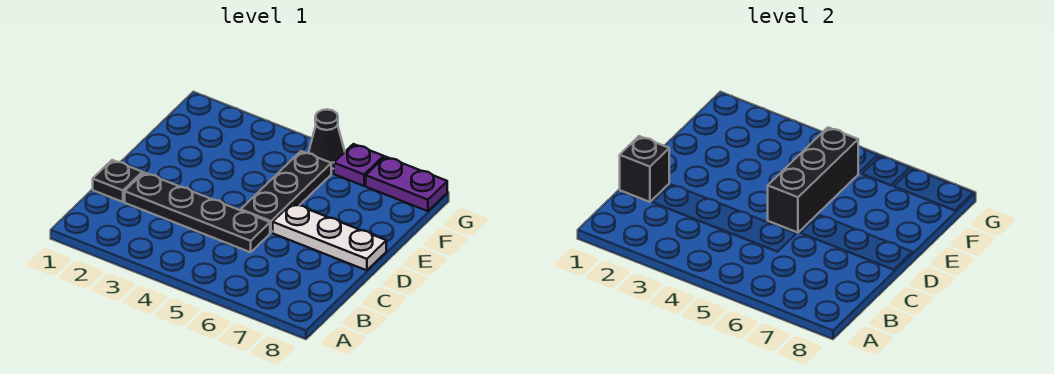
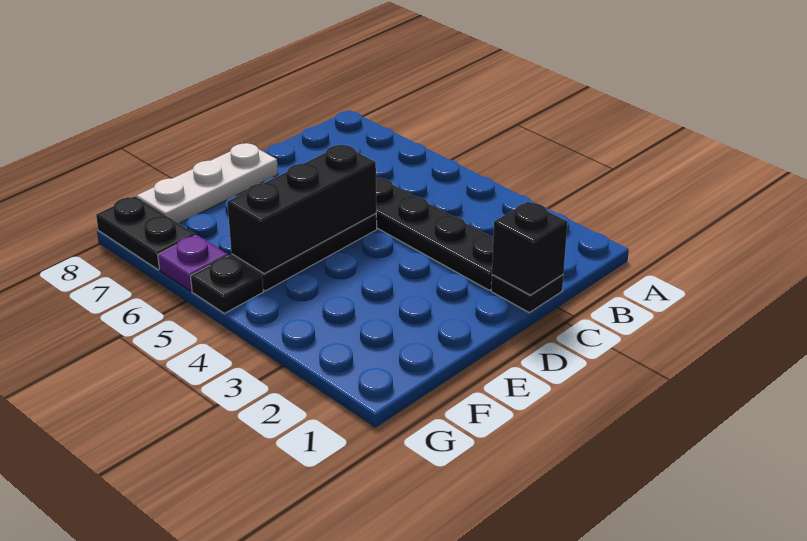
white 1x3 plate [273,203,386,270] -> white 1x3 plate turned to [137,143,278,223]
black 1x1 cone [309,110,345,169] -> black 1x1 plate [191,255,263,313]
purple 1x2 plate [366,157,447,211] -> black 1x2 plate [96,196,195,270]

